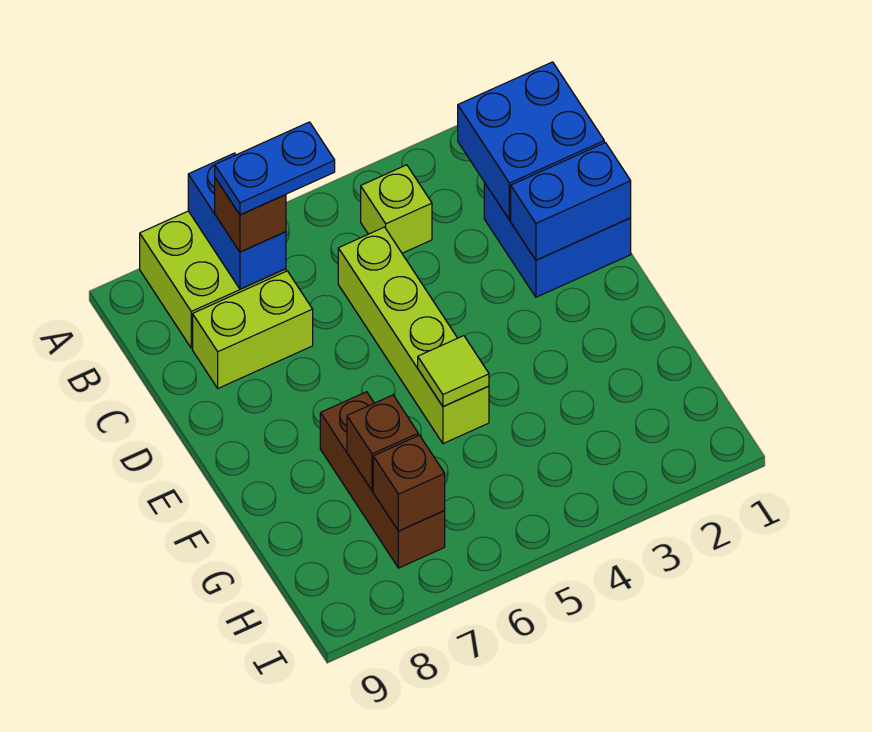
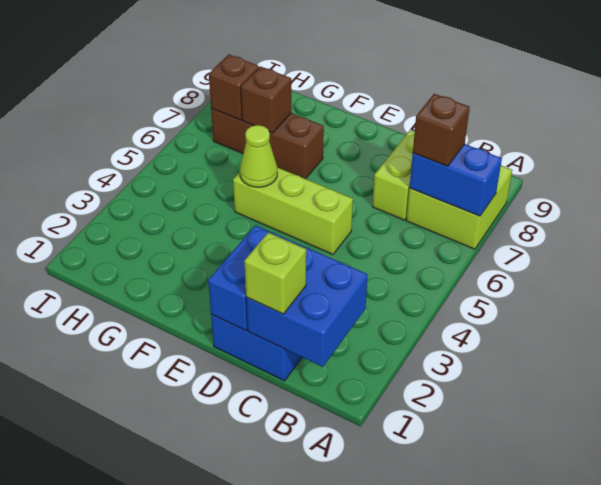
lime 1x1 brick [361,165,432,253] -> lime 1x1 brick moved to [244,233,306,314]
blue 1x2 plate [215,122,335,215] -> none
lime 1x4 brick [338,227,489,444] -> lime 1x3 brick [233,167,353,254]
lime 1x1 tile [418,336,489,407] -> lime 1x1 cone [240,125,277,187]

